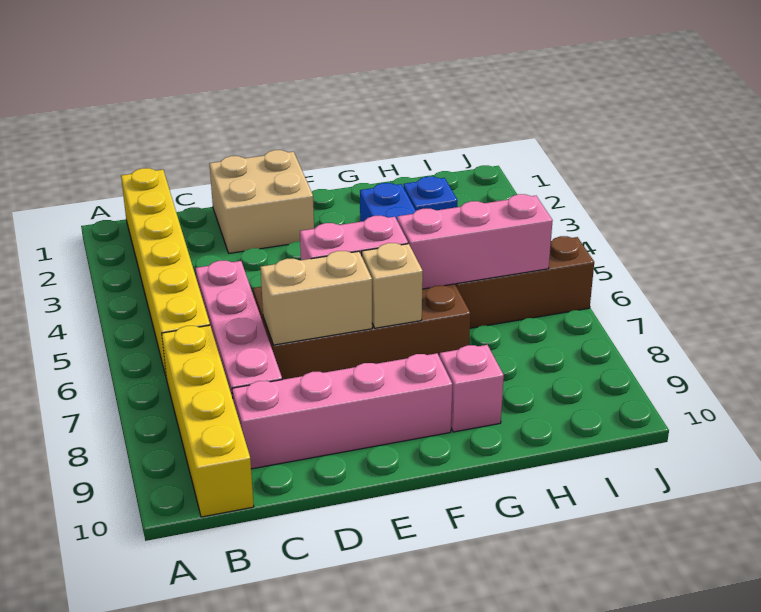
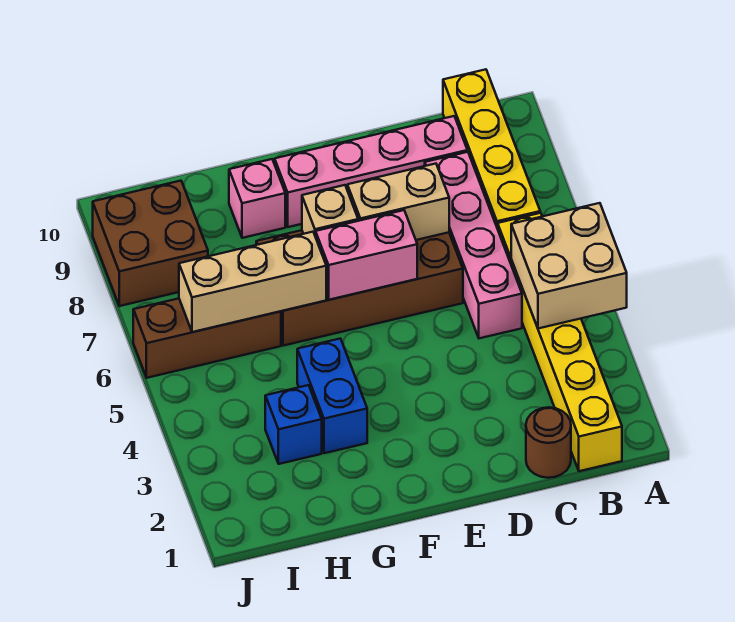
none -> brown 1x1 round brick [526,407,571,478]
tan 2x2 brick [209,150,314,253] -> tan 2x2 brick moved to [511,203,627,329]
pink 1x3 brick [397,194,553,289] -> tan 1x3 brick [179,232,326,332]
none -> brown 2x2 brick [93,181,208,306]

